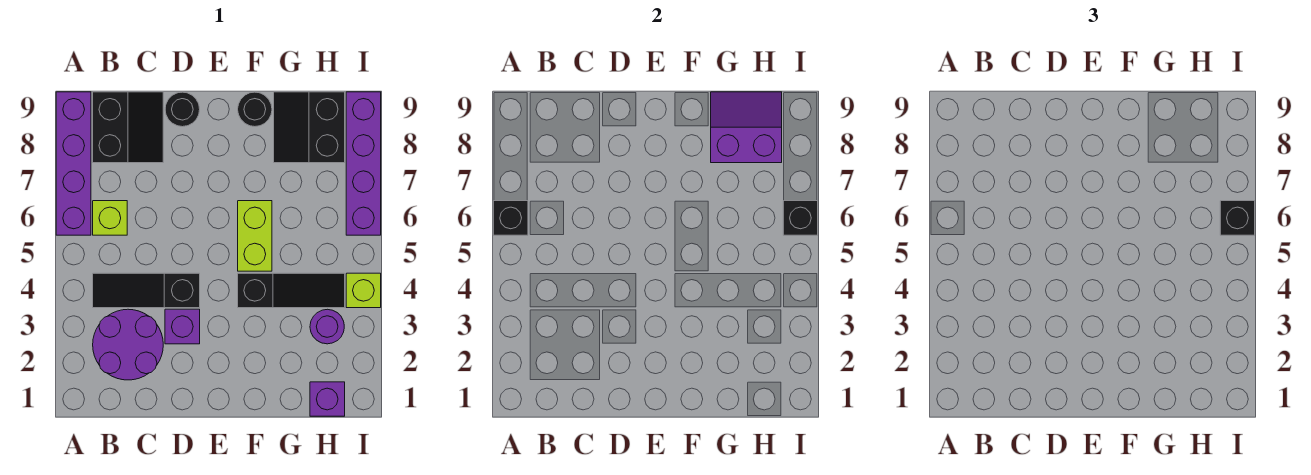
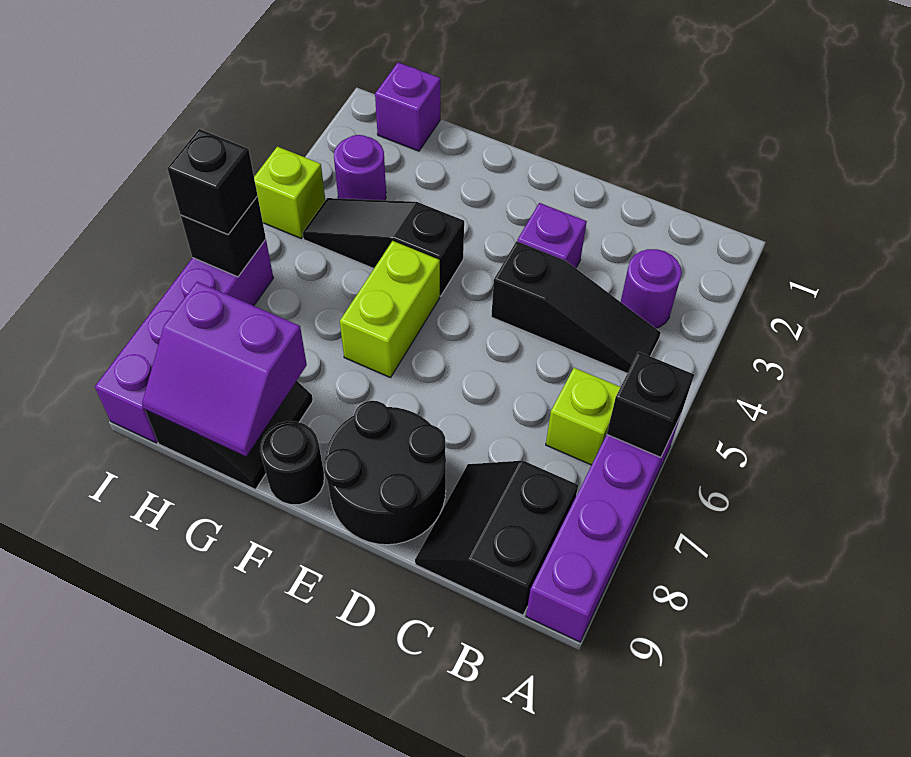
purple 2x2 round brick [93,309,163,380] -> purple 1x1 round brick [621,249,682,328]
black 1x1 round brick [165,92,200,127] -> black 2x2 round brick [324,401,446,545]

